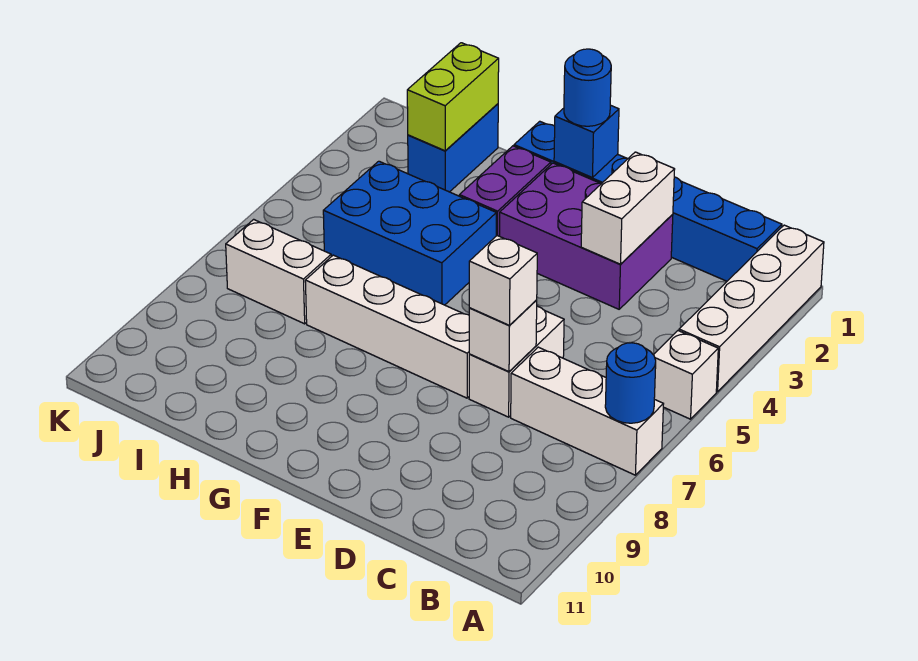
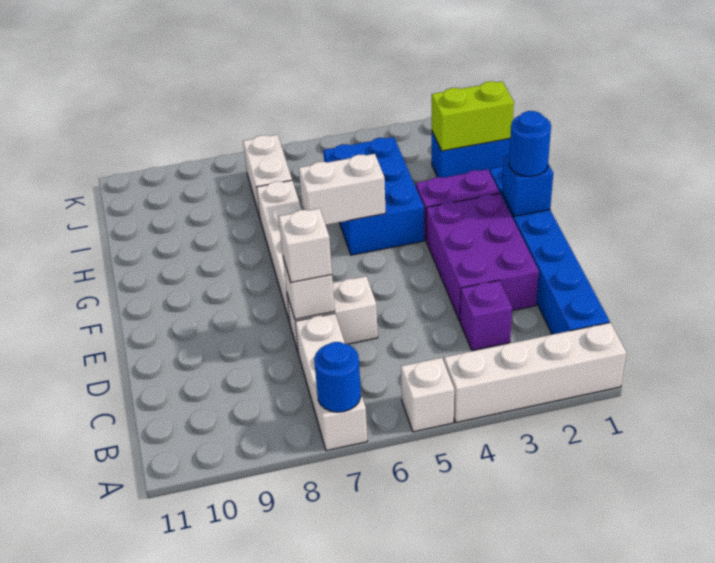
none -> purple 1x1 brick [460,280,512,351]
white 1x2 brick [581,152,675,264] -> white 1x2 brick moved to [299,154,386,225]

